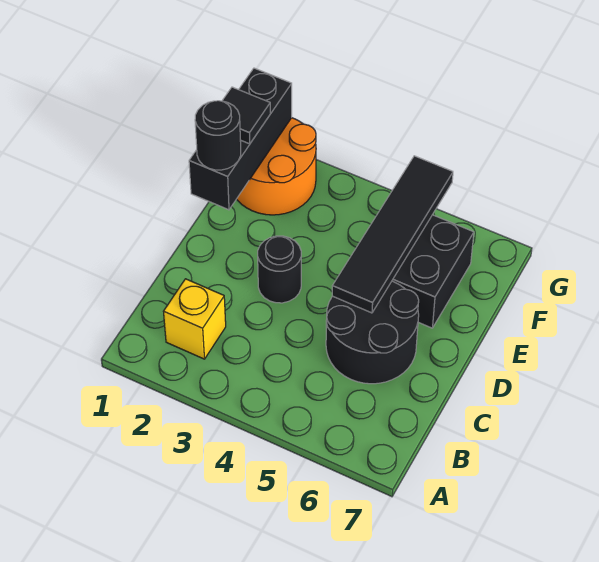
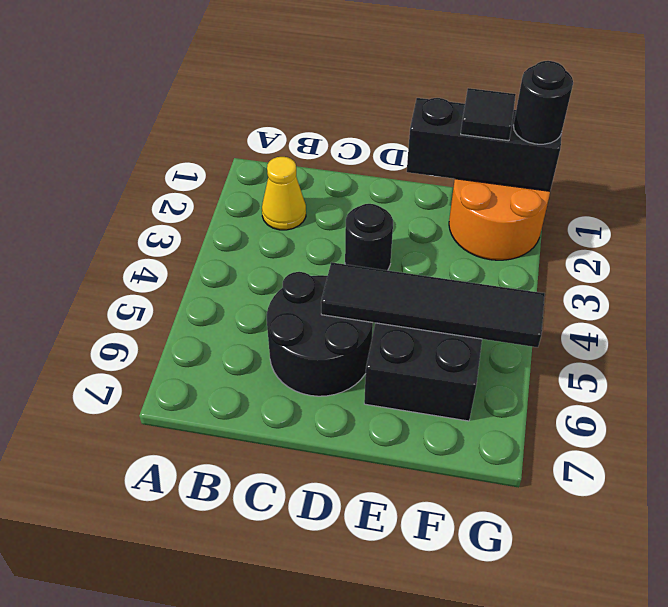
yellow 1x1 brick [164,279,226,359] -> yellow 1x1 cone [262,157,306,230]
black 1x1 round brick [195,101,241,170] -> black 1x1 round brick moved to [514,61,573,144]

